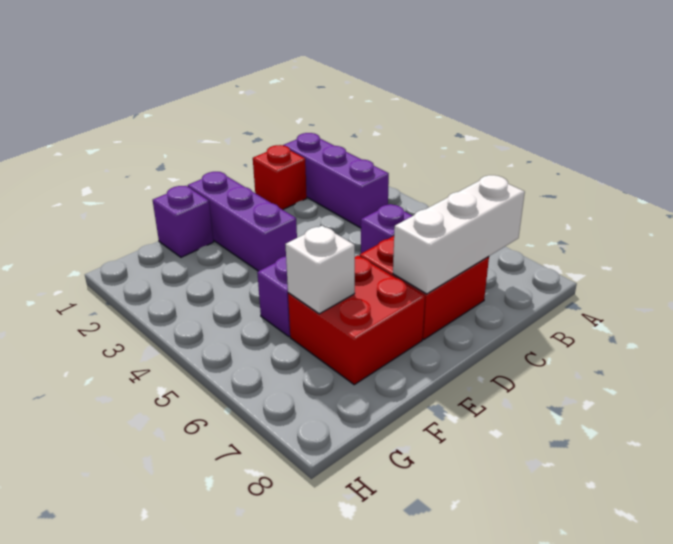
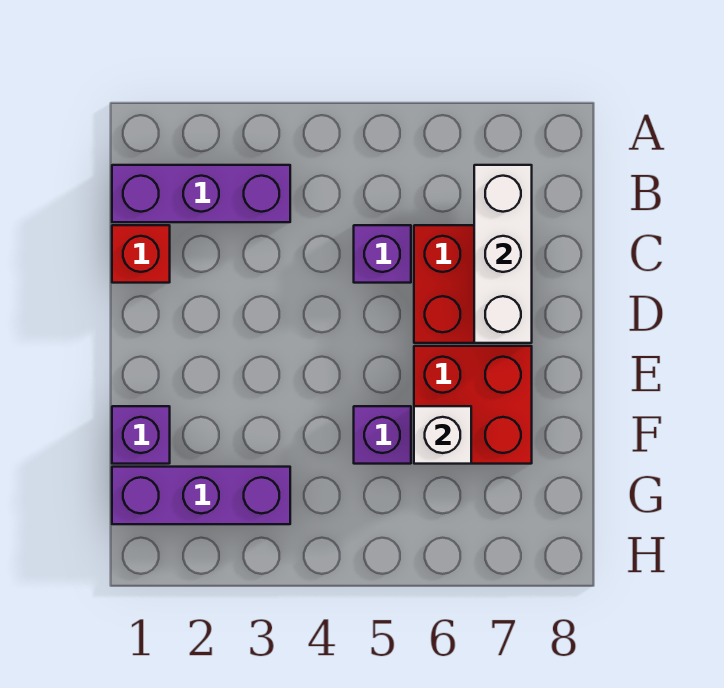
purple 1x3 brick [188,172,297,271] -> purple 1x3 brick moved to [112,467,290,524]

